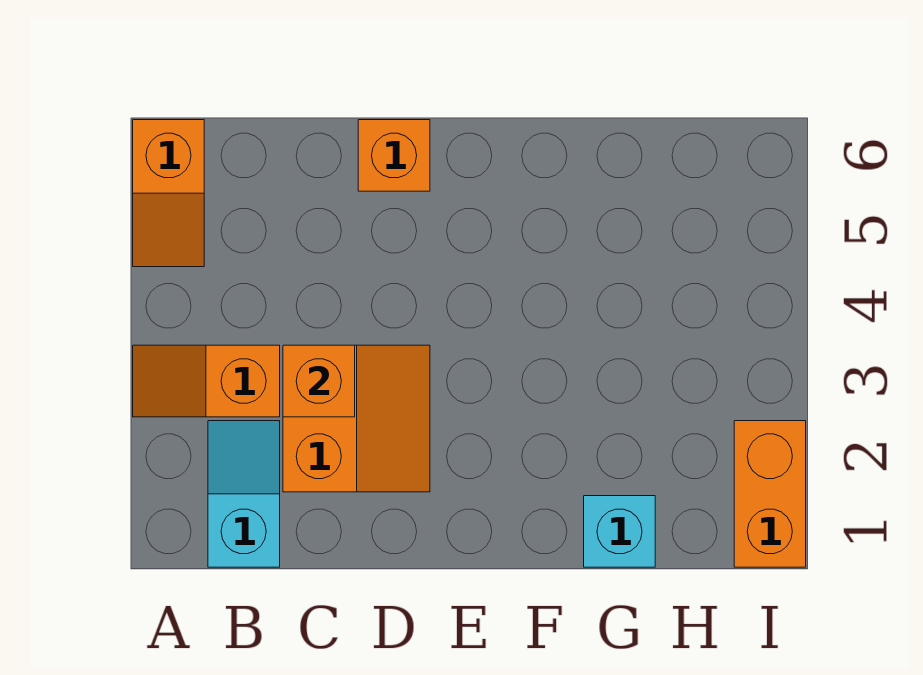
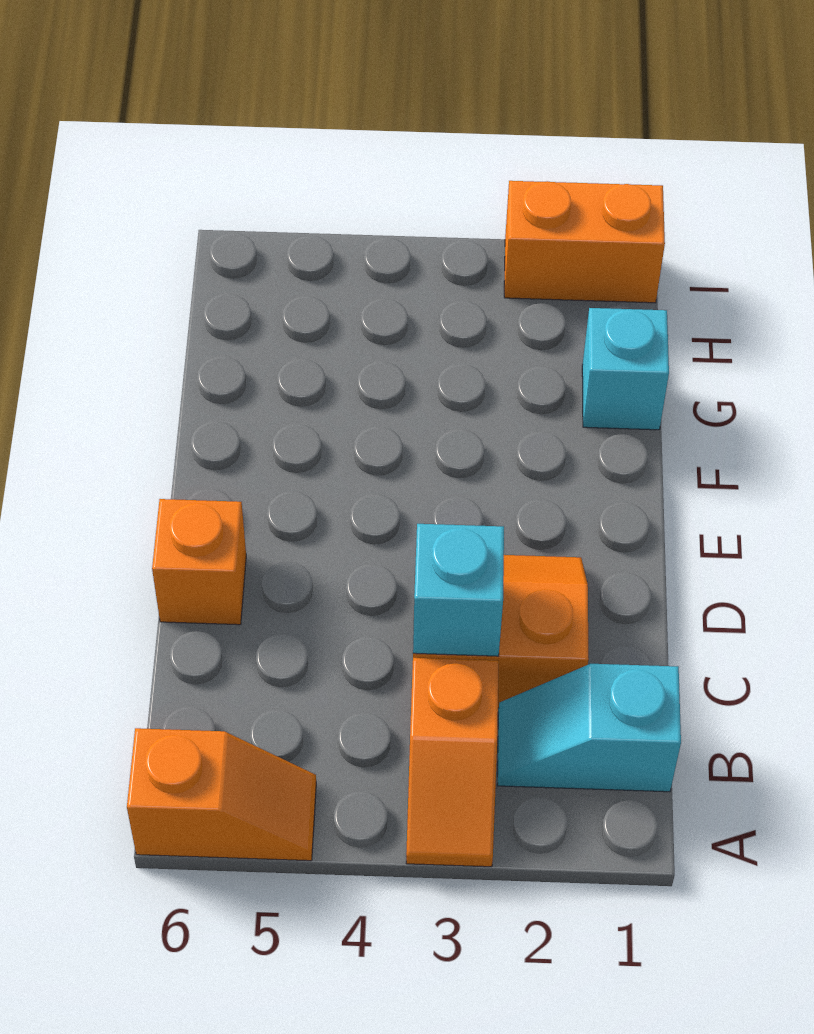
orange 1x1 brick [283,345,355,417] -> cyan 1x1 brick [413,524,504,656]

